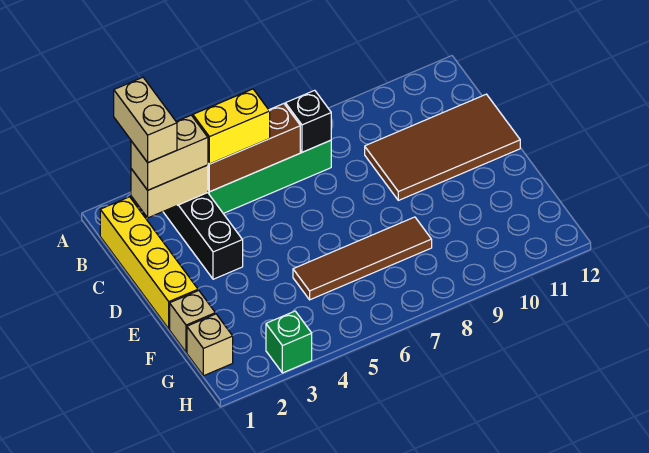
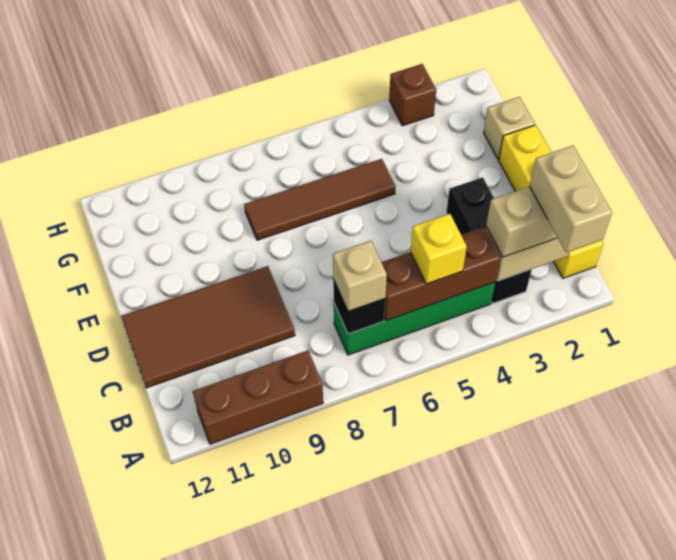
none -> brown 1x3 brick [193,350,323,444]
yellow 1x2 brick [193,89,270,164] -> yellow 1x1 brick [411,214,467,284]
tan 1x1 brick [187,314,233,376] -> tan 1x1 brick moved to [333,241,387,311]
green 1x1 brick [266,311,312,373] -> brown 1x1 brick [389,64,436,126]

